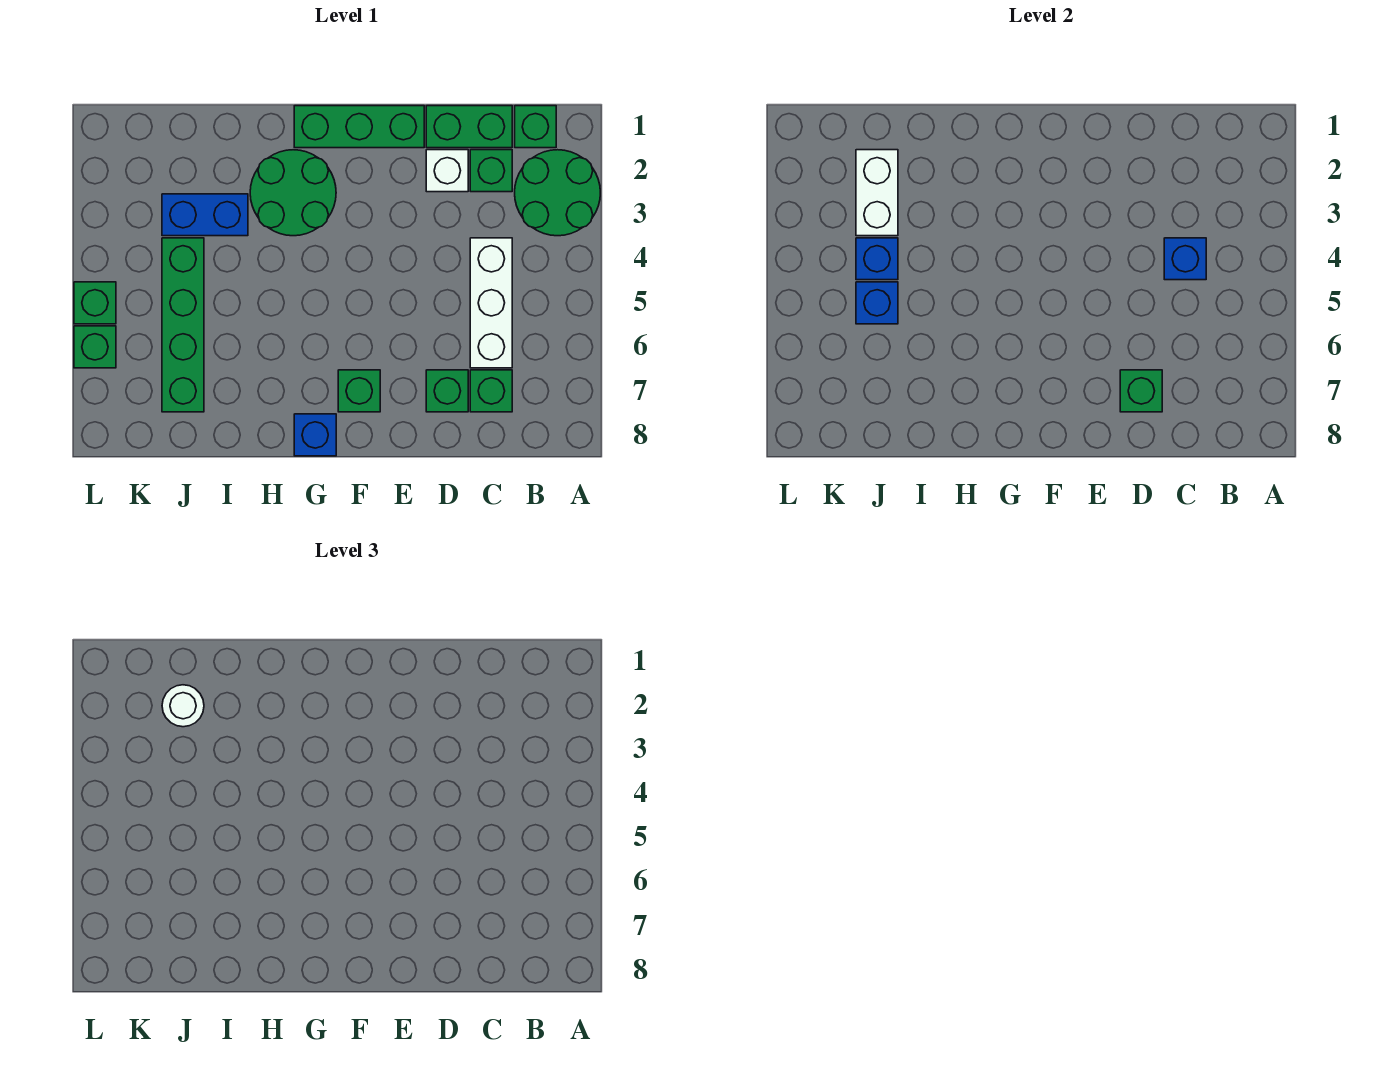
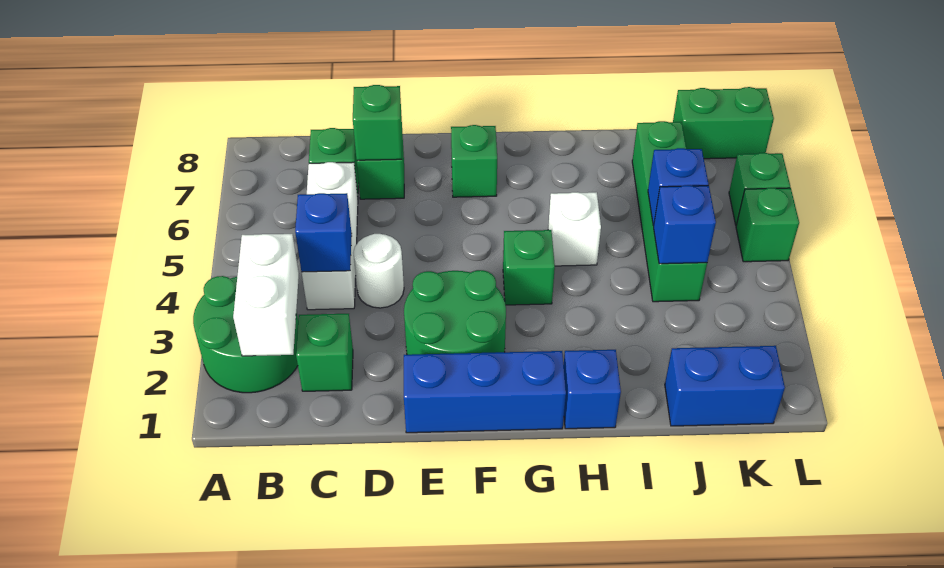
green 1x1 brick [515,106,556,148] -> green 1x1 brick moved to [503,230,555,305]
green 1x2 brick [426,106,512,148] -> green 1x2 brick moved to [673,87,774,159]
white 1x1 brick [426,150,468,192] -> white 1x1 brick moved to [548,192,601,266]
green 1x3 brick [294,106,424,148] -> blue 1x3 brick [404,351,566,433]
green 2x2 round brick [250,150,336,236] -> green 2x2 round brick moved to [404,270,506,355]
blue 1x1 brick [294,414,336,456] -> blue 1x1 brick moved to [564,350,621,429]
blue 1x2 brick [162,194,248,236] -> blue 1x2 brick moved to [665,346,785,426]
white 1x2 brick [856,150,898,236] -> white 1x2 brick moved to [233,234,299,356]
white 1x1 round brick [162,685,204,727] -> white 1x1 round brick moved to [353,234,404,308]

